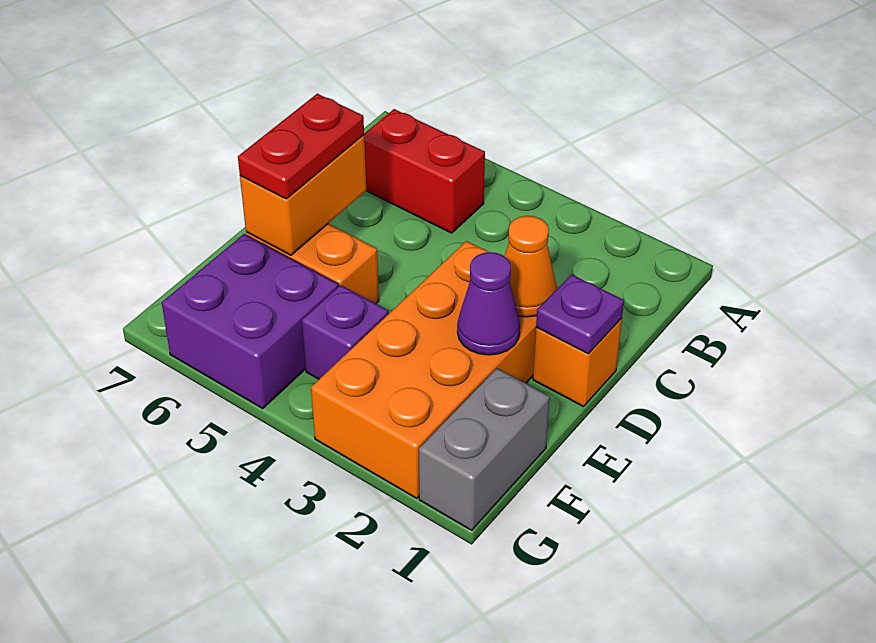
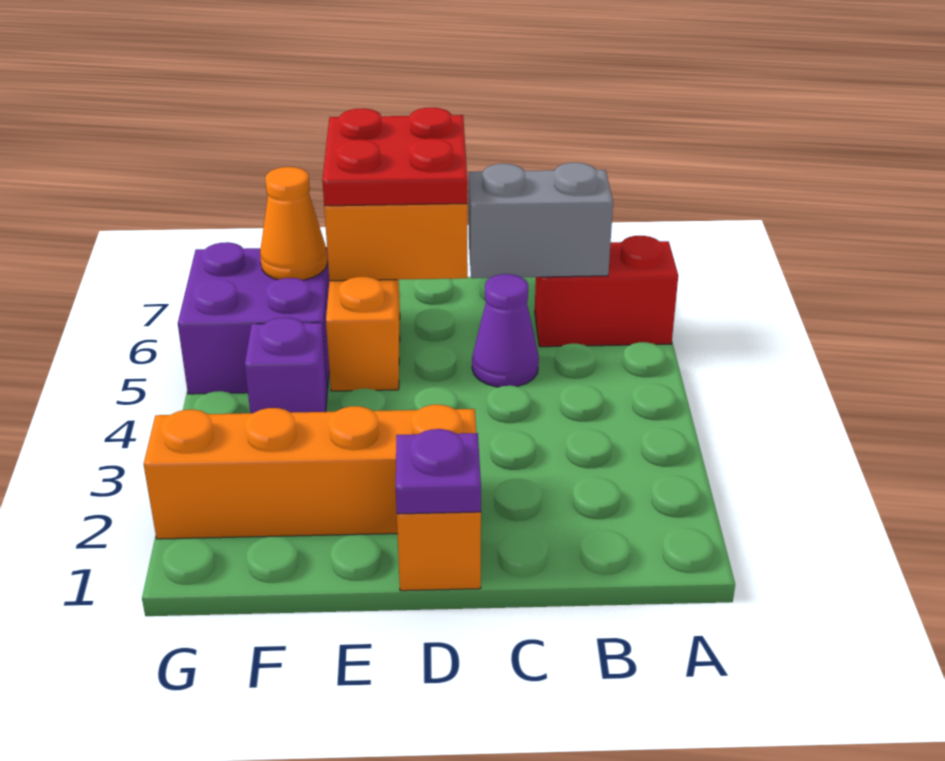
red 1x2 brick [364,109,485,233] -> red 1x2 brick turned to [535,236,678,347]
orange 2x4 brick [311,241,559,498] -> orange 1x4 brick [143,405,476,539]
orange 1x1 cone [504,216,557,317] -> orange 1x1 cone moved to [260,167,328,280]
red 1x2 plate [238,94,364,199] -> red 2x2 plate [322,107,467,206]
purple 1x1 cone [457,252,520,355] -> purple 1x1 cone moved to [472,274,539,387]
grey 1x2 brick [419,368,550,530] -> grey 1x2 brick moved to [469,162,613,278]

